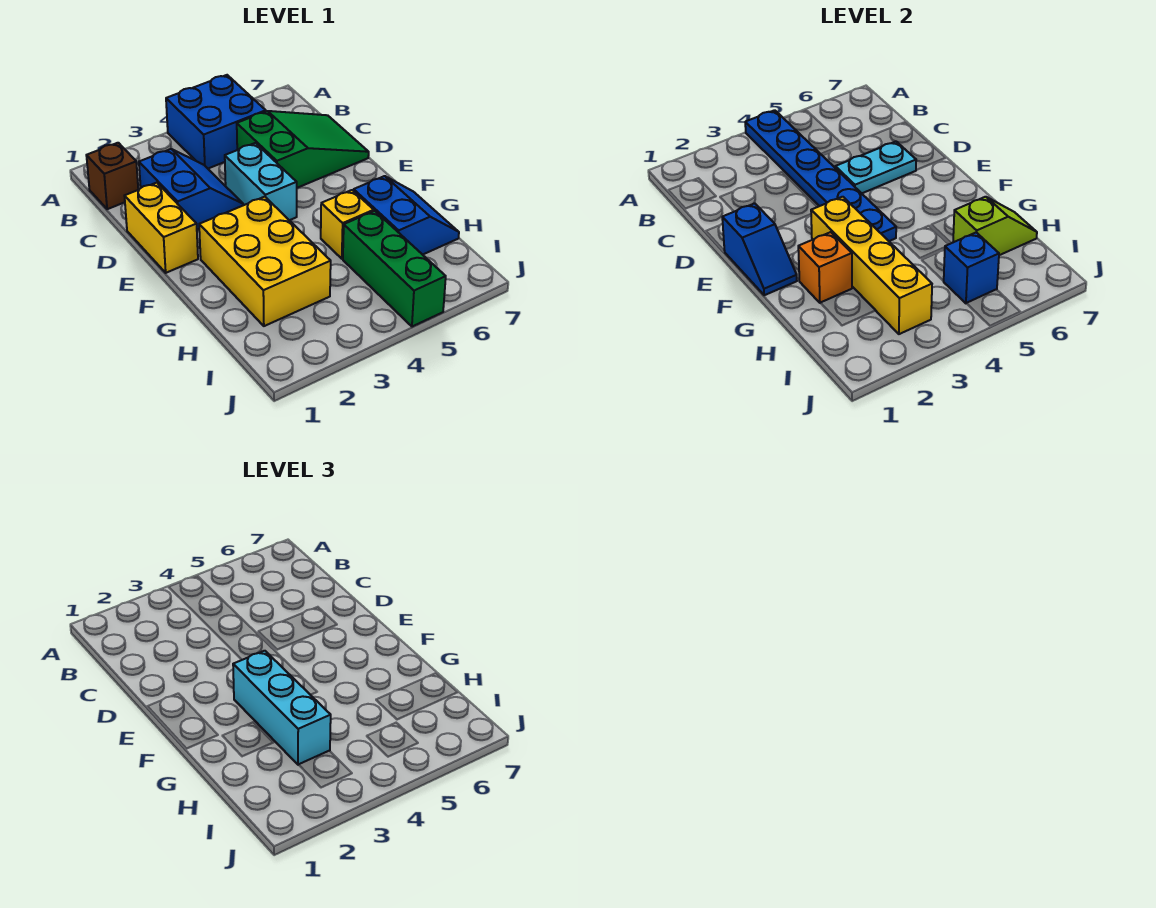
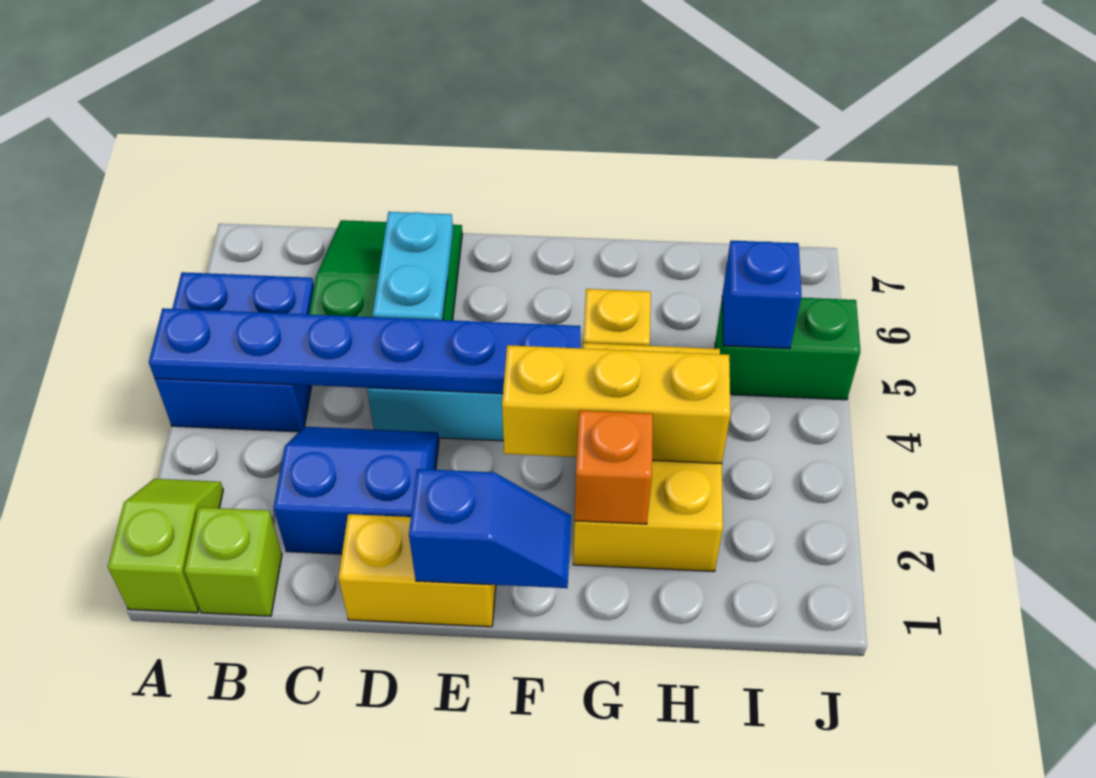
brown 1x1 brick [86,143,138,209] -> lime 1x1 brick [184,507,282,616]
yellow 2x3 brick [199,197,331,326] -> yellow 2x3 brick turned to [573,343,723,572]
yellow 1x4 brick [811,197,932,334] -> yellow 1x3 brick [502,345,731,464]
cyan 1x3 brick [233,651,331,765] -> none
blue 2x2 slope [354,176,459,255] -> none
green 1x3 brick [343,211,446,327] -> green 1x2 brick [715,297,860,400]
lime 1x2 slope [953,197,1037,255] -> lime 1x2 slope moved to [108,479,223,613]

